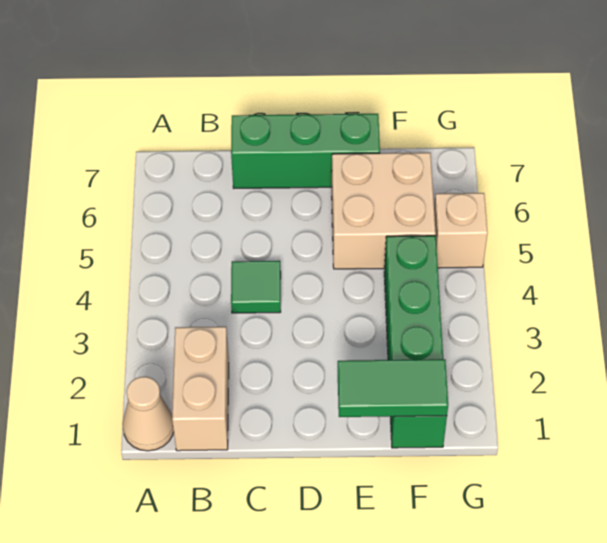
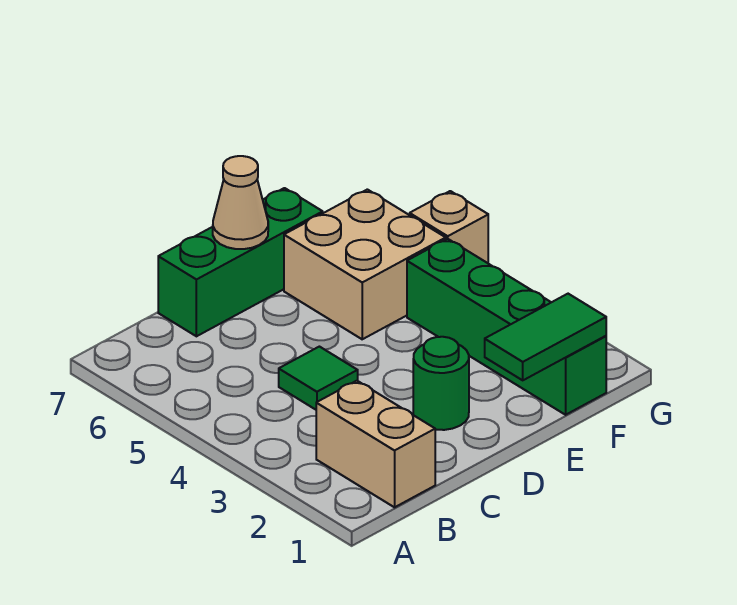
tan 1x1 cone [123,377,174,451] -> tan 1x1 cone moved to [213,156,268,249]
none -> green 1x1 round brick [413,337,469,430]

